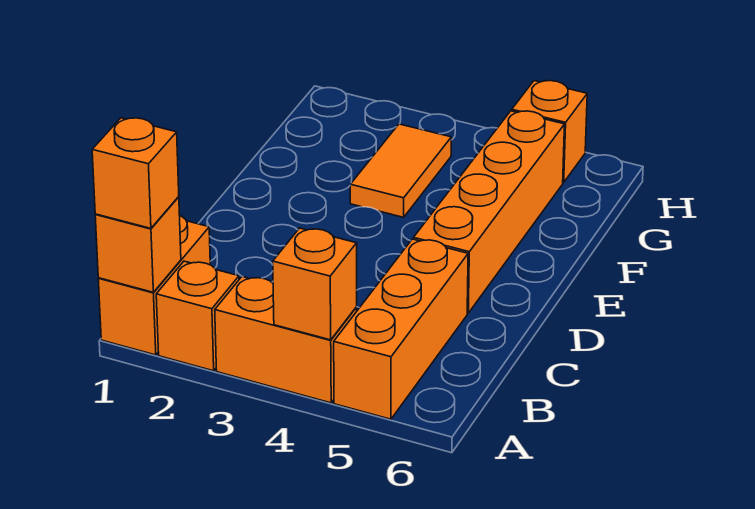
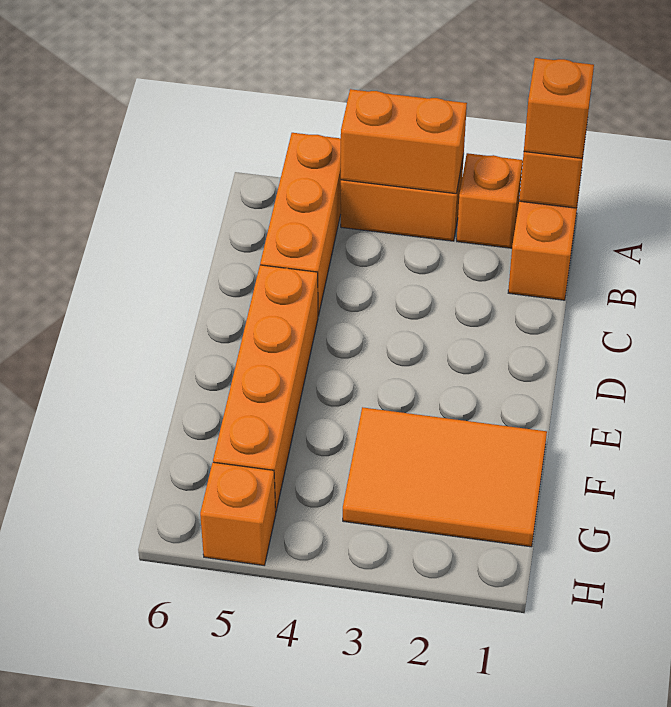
orange 1x1 brick [273,228,357,340] -> orange 1x2 brick [341,89,467,194]
orange 1x2 tile [350,124,451,217] -> orange 2x3 tile [343,407,547,547]

